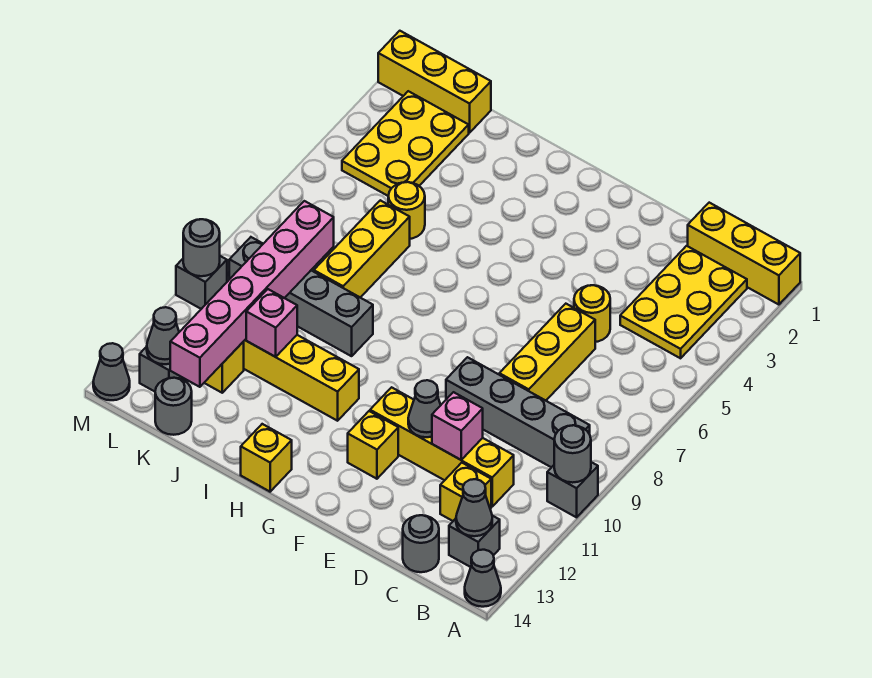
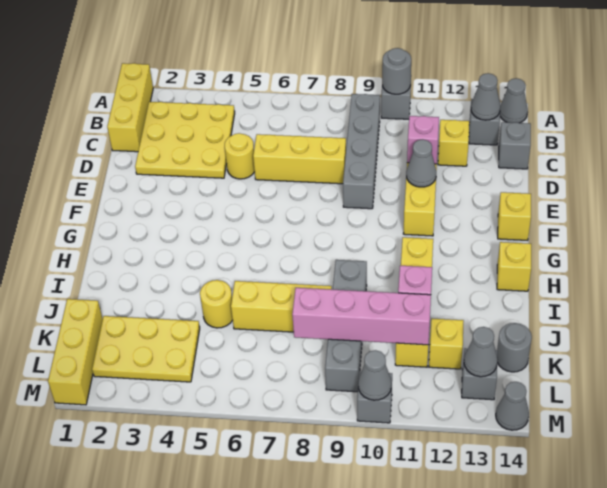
yellow 2x3 plate [620,246,747,358] -> yellow 3x3 plate [135,102,235,178]
grey 1x1 round brick [403,515,439,572] -> grey 1x1 brick [499,122,531,169]
yellow 1x1 brick [348,411,398,479] -> yellow 1x1 brick moved to [498,192,531,240]
pink 1x6 brick [170,201,334,387] -> pink 1x4 brick [292,288,431,345]
grey 1x1 round brick [183,219,220,276] -> grey 1x1 cone [358,350,392,400]

